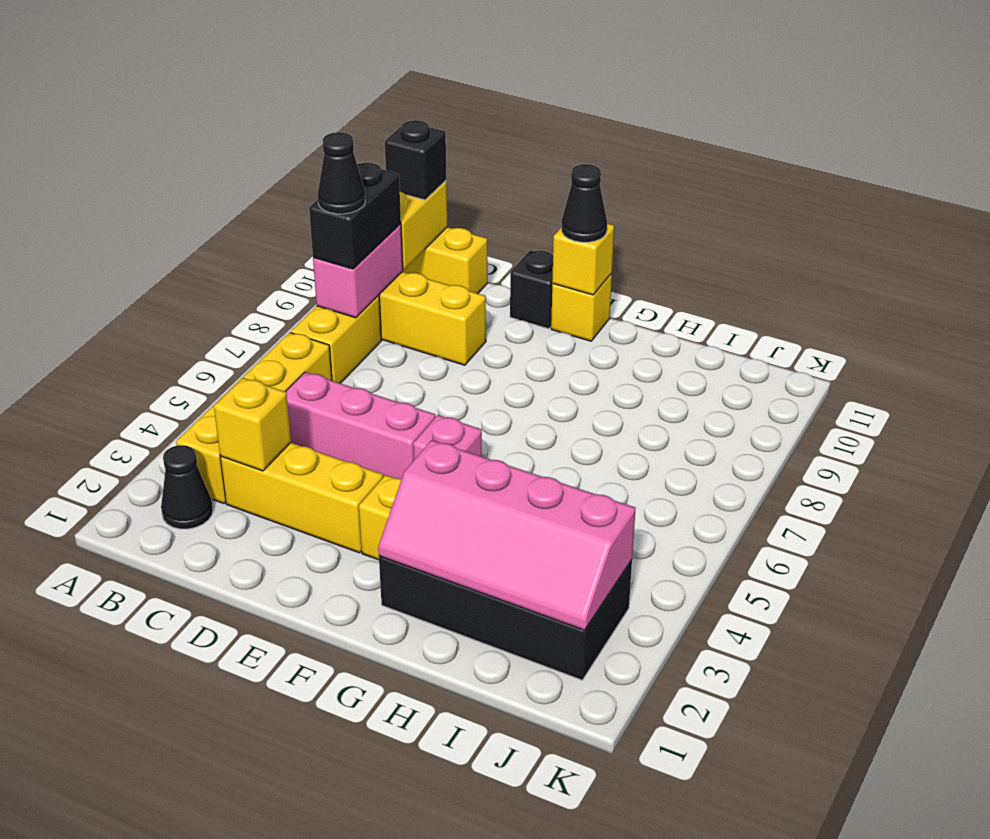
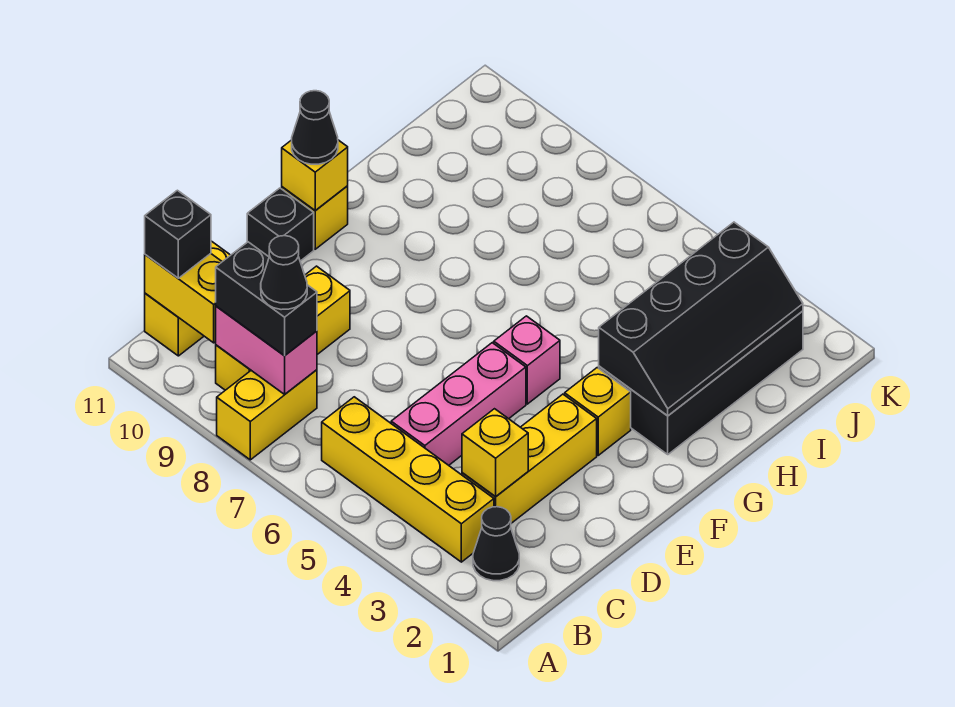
yellow 1x2 brick [291,295,382,383] -> yellow 1x2 brick turned to [217,370,317,460]
pink 2x4 slope [378,440,636,630] -> black 2x4 slope [599,222,803,416]

